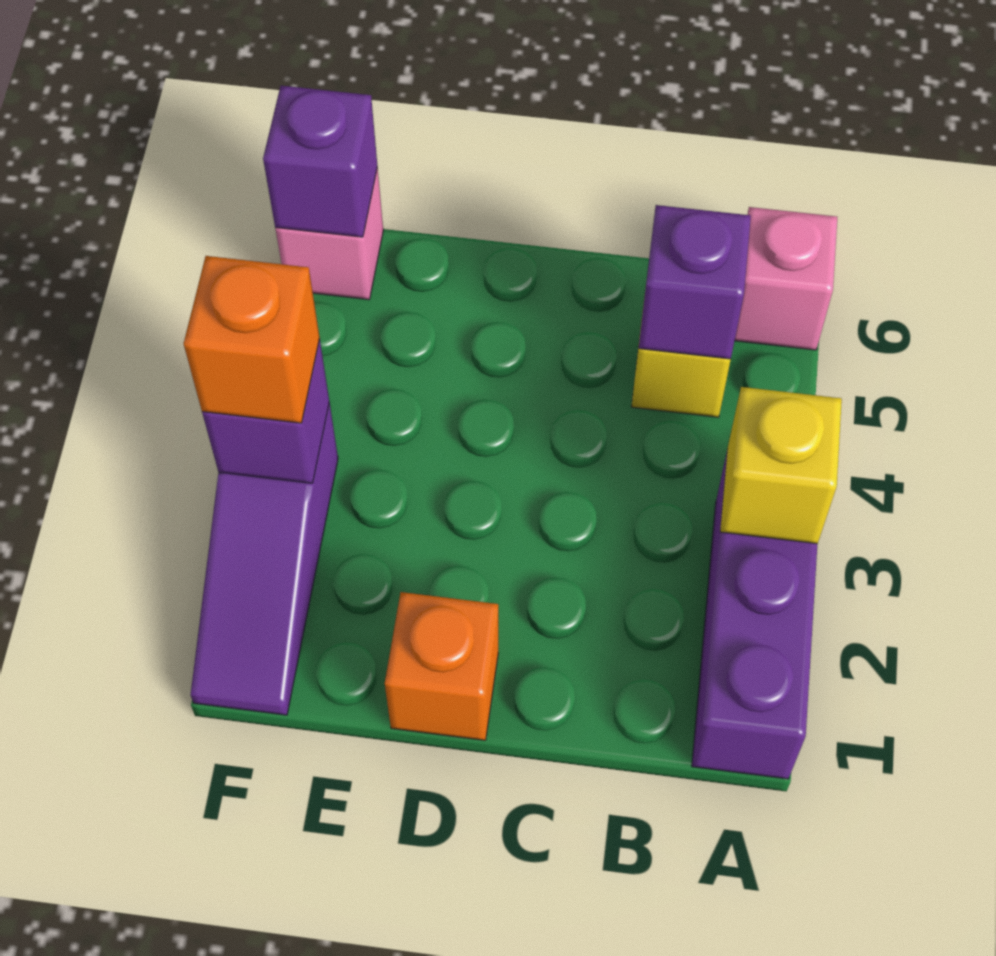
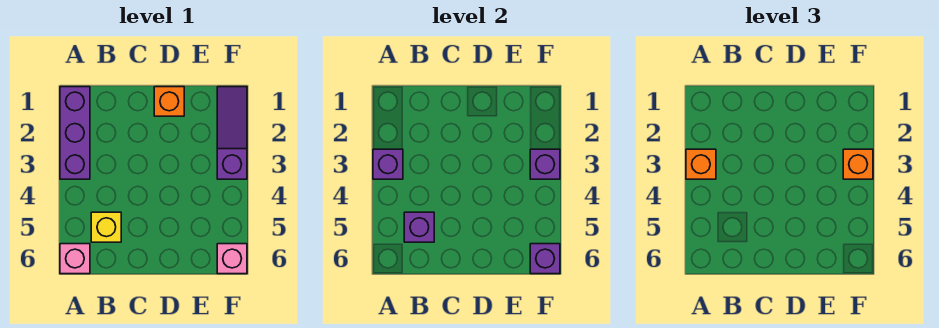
yellow 1x1 brick [720,387,842,544] -> purple 1x1 brick [373,149,403,179]
none -> orange 1x1 brick [686,149,716,179]

